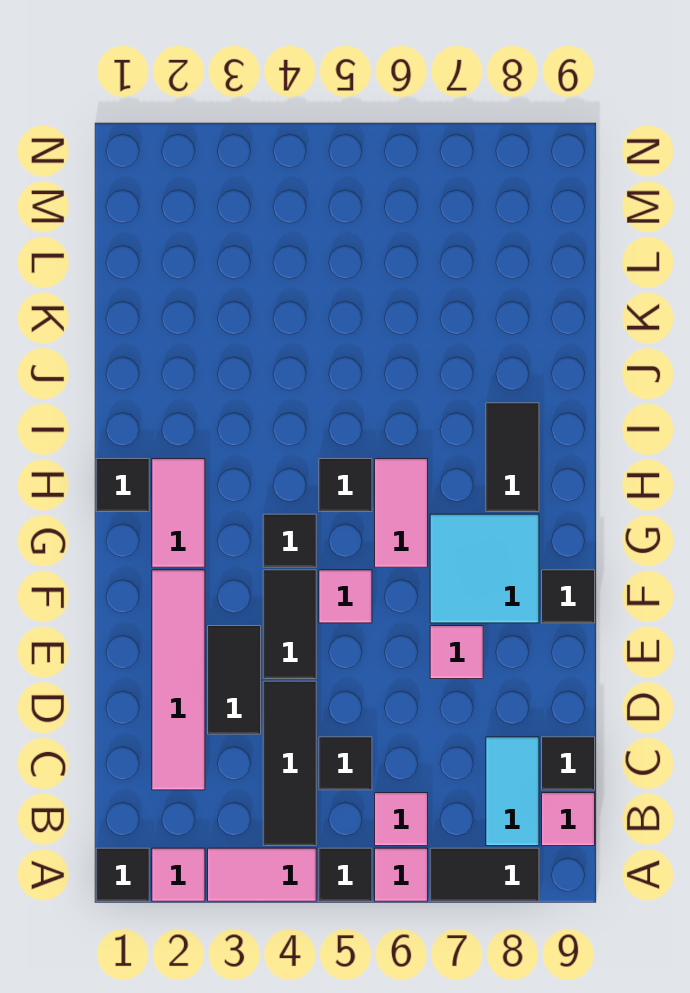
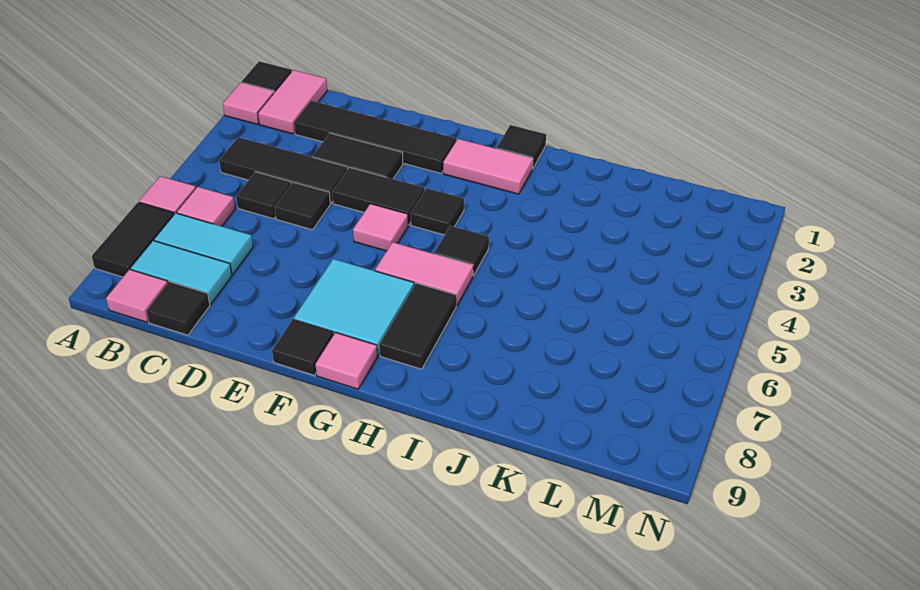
pink 1x2 tile [208,848,316,901] -> pink 1x2 tile moved to [258,70,327,134]
black 1x1 tile [319,848,372,901] -> black 1x1 tile moved to [275,182,330,230]
none -> cyan 1x2 tile [154,213,253,274]
pink 1x4 tile [152,570,205,790] -> black 1x4 tile [294,101,456,173]
pink 1x1 tile [430,626,483,679] -> pink 1x1 tile moved to [316,333,377,389]
black 1x2 tile [486,403,539,512] -> black 1x2 tile turned to [380,283,457,369]

